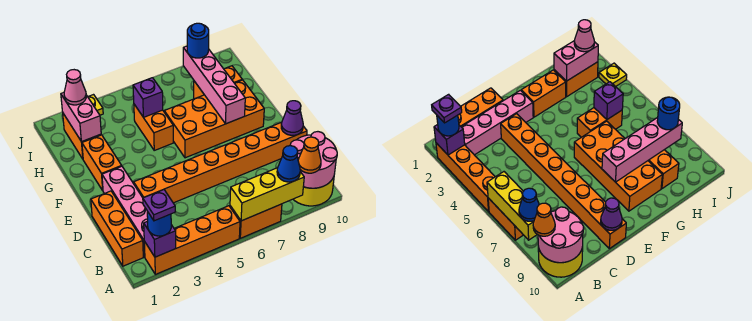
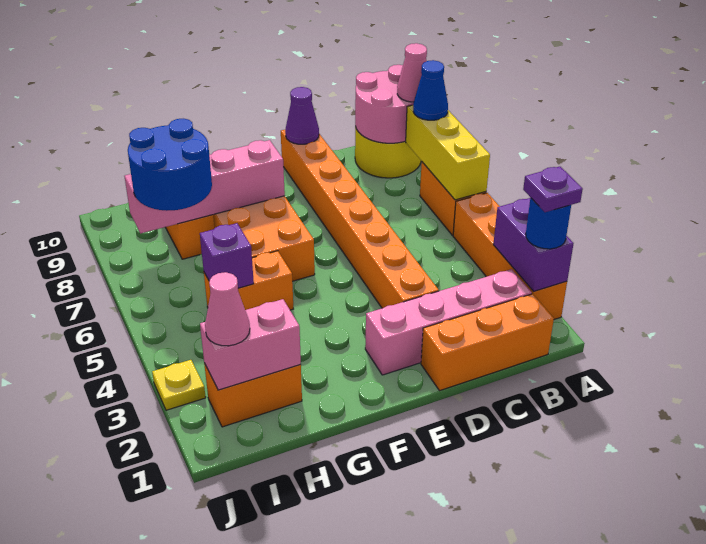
purple 1x1 brick [144,221,176,257] -> purple 1x2 brick [493,198,574,291]
orange 1x1 cone [298,137,321,173] -> pink 1x1 cone [397,43,427,102]
orange 1x2 brick [82,135,121,191] -> none
blue 1x1 round brick [187,23,209,58] -> blue 2x2 round brick [128,119,212,211]

